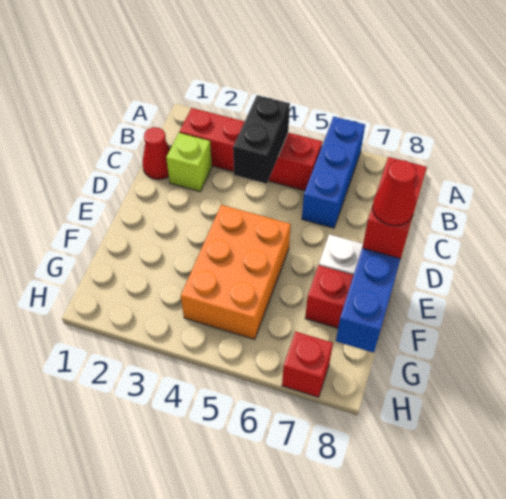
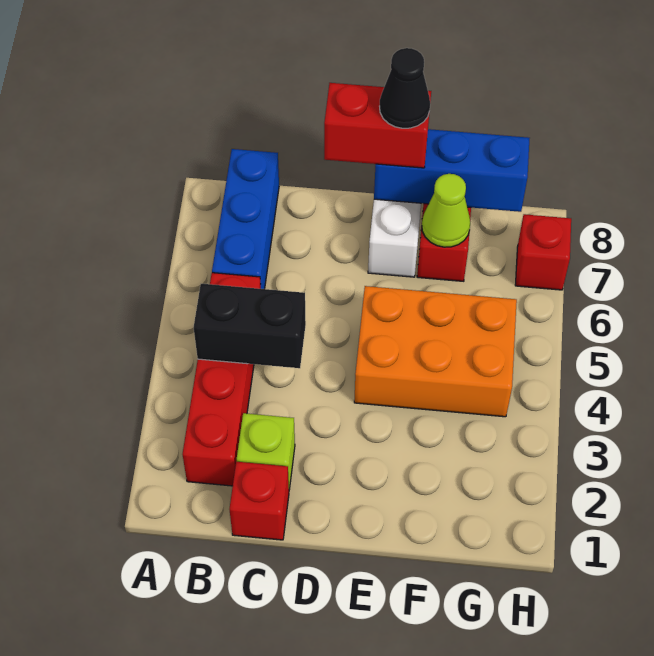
blue 1x3 brick [302,117,365,228] -> blue 1x3 brick turned to [212,149,279,289]
red 1x1 cone [142,127,170,179] -> red 1x1 brick [229,462,289,540]
red 1x1 cone [373,160,416,226] -> black 1x1 cone [380,48,430,128]
none -> lime 1x1 cone [422,174,470,247]

